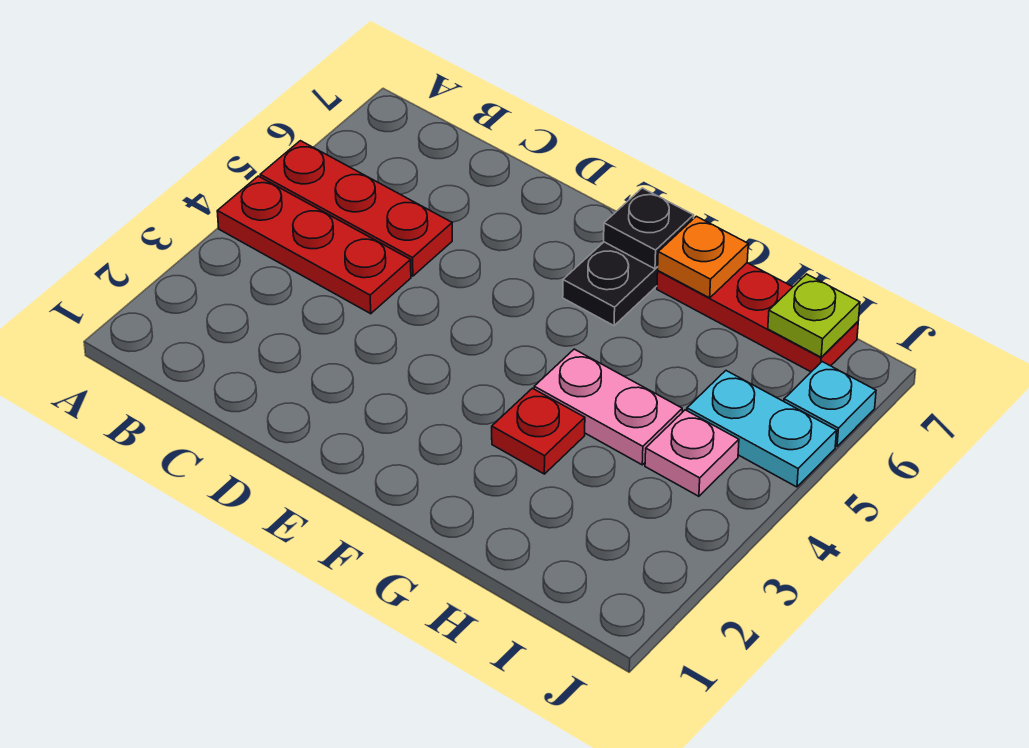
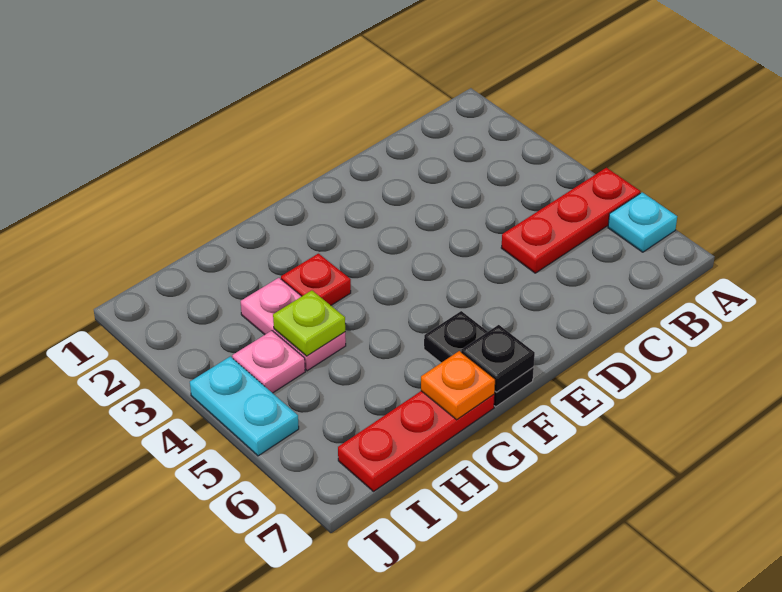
red 1x3 plate [217,176,411,314] -> none
pink 1x2 plate [534,349,682,465] -> pink 1x2 plate turned to [241,278,346,371]
cyan 1x2 plate [687,371,837,487] -> cyan 1x2 plate turned to [190,357,299,456]
lime 1x1 plate [768,274,860,357] -> lime 1x1 plate moved to [273,290,345,356]
cyan 1x1 plate [784,362,876,446] -> cyan 1x1 plate moved to [608,192,677,252]

